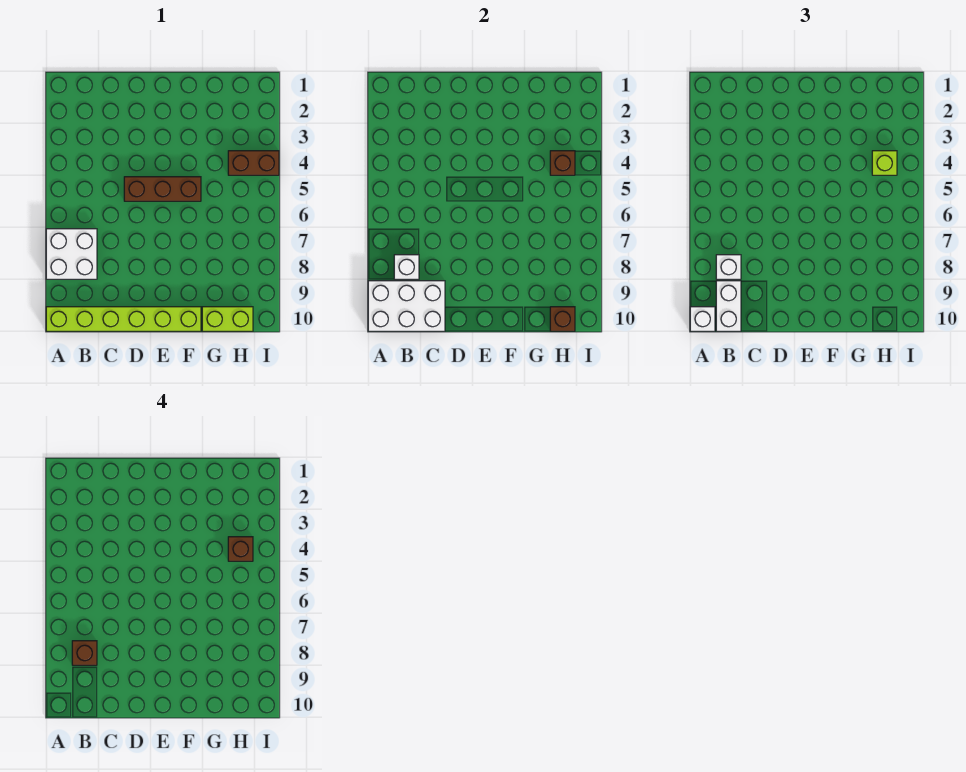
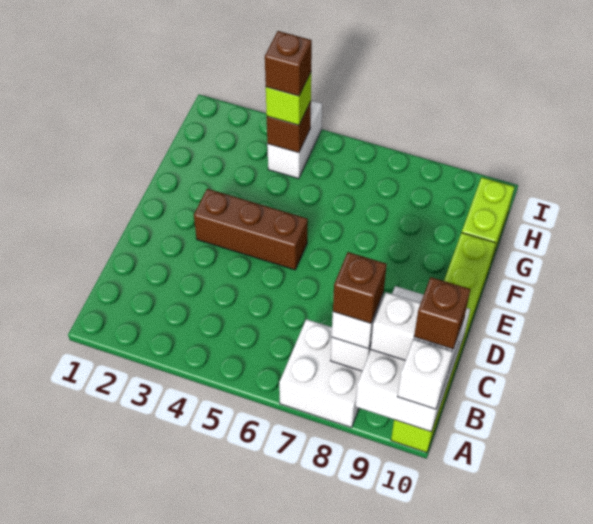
brown 1x3 brick [124,177,201,201] -> brown 1x3 brick turned to [194,189,308,270]
brown 1x2 brick [228,151,279,175] -> white 1x2 brick [267,100,322,179]
brown 1x1 brick [550,307,575,331] -> brown 1x1 brick moved to [414,277,471,349]

